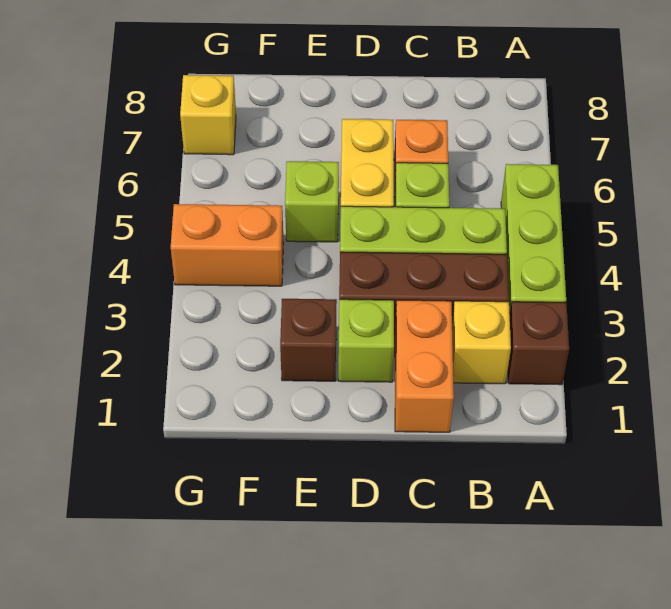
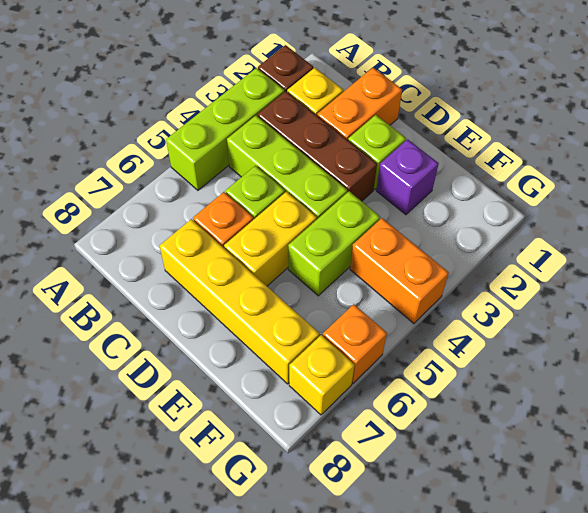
none -> yellow 1x4 brick [159,219,320,384]
brown 1x1 brick [280,299,337,381] -> purple 1x1 brick [376,139,439,215]
lime 1x1 brick [285,161,339,242] -> lime 1x2 brick [288,191,380,296]
none -> orange 1x1 brick [323,304,387,383]

